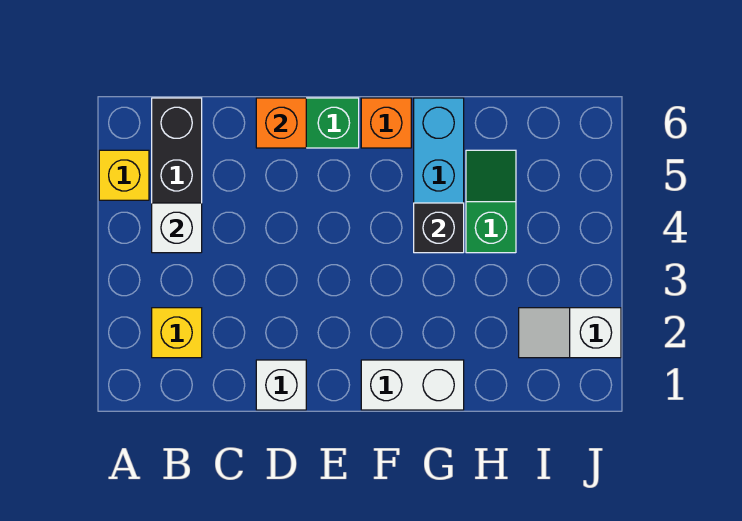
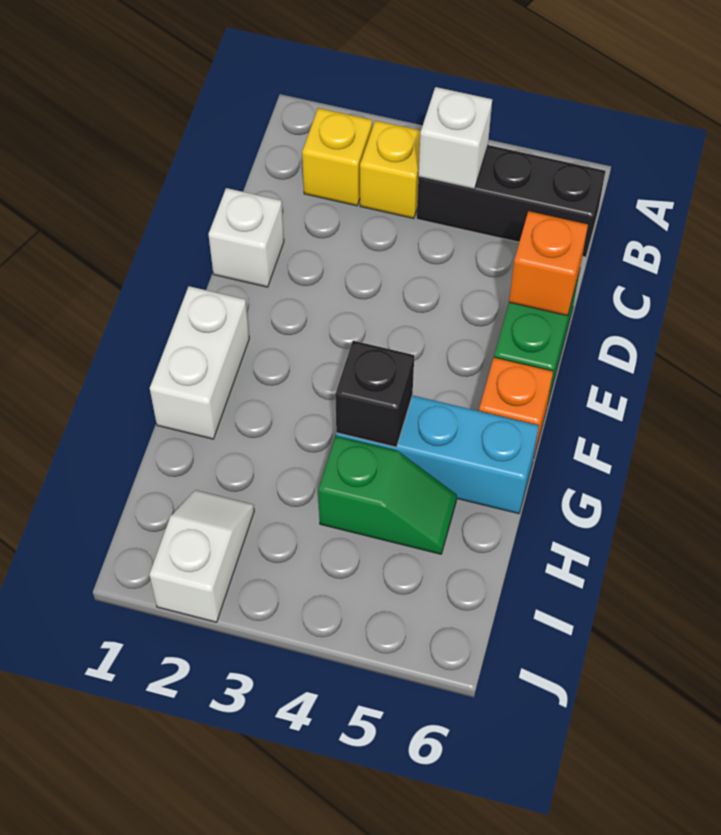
yellow 1x1 brick [99,150,149,200] -> yellow 1x1 brick moved to [360,120,421,219]

